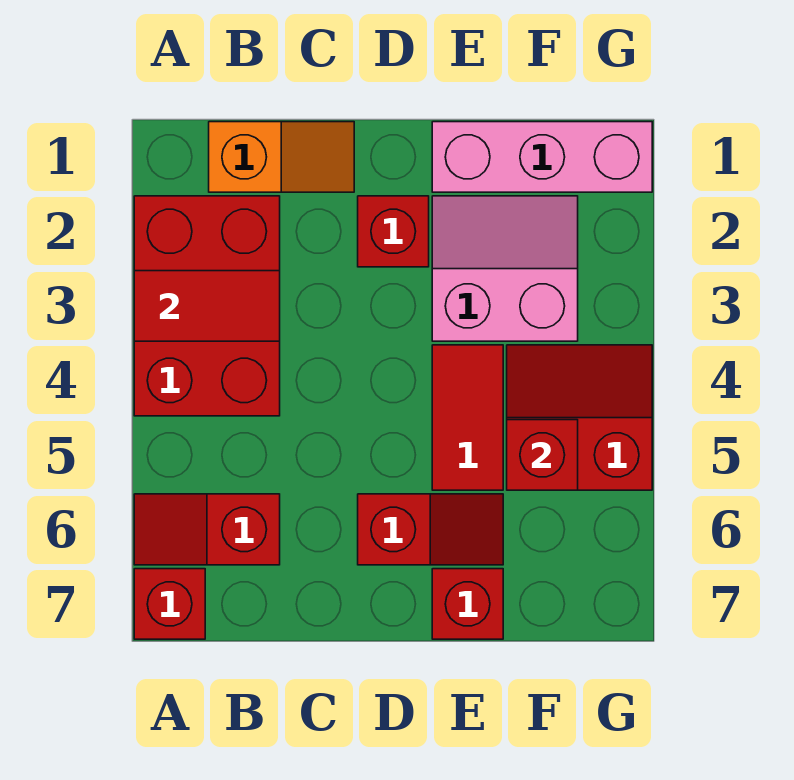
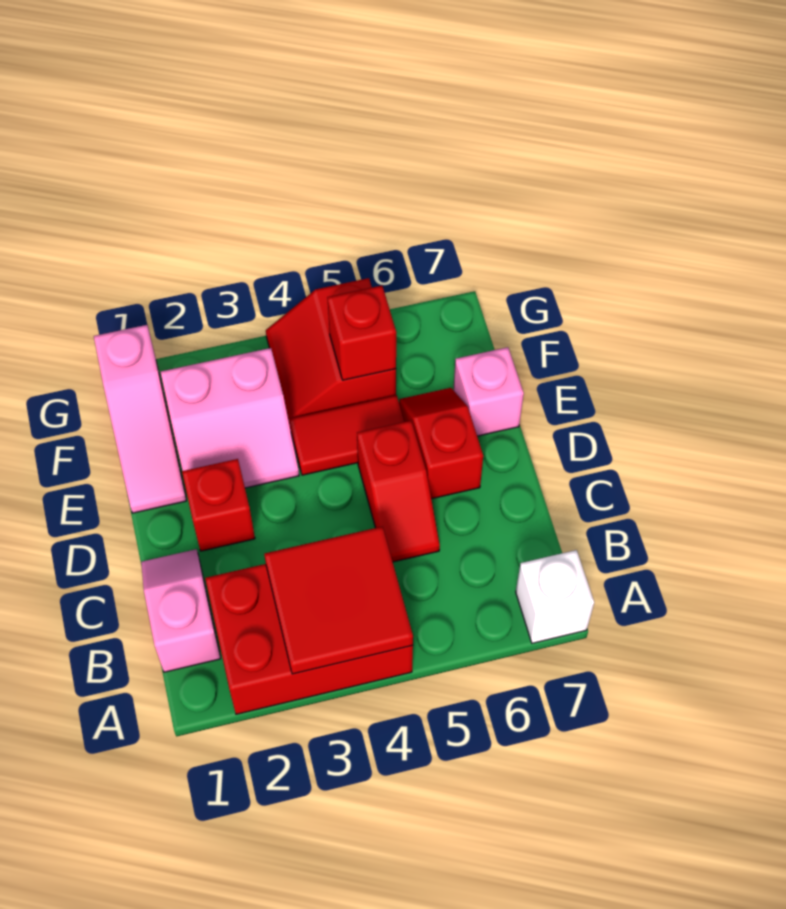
red 1x2 tile [134,271,280,341] -> red 2x2 tile [264,527,413,674]
red 1x2 slope [134,494,280,565] -> red 1x2 slope moved to [357,421,440,562]
red 1x1 brick [134,569,205,639] -> white 1x1 brick [516,550,594,643]
orange 1x2 slope [209,122,354,192] -> pink 1x2 slope [141,549,221,672]
pink 1x3 brick [432,122,652,192] -> pink 1x3 slope [94,325,186,513]
pink 2x2 slope [432,196,578,341] -> pink 2x2 slope turned to [161,348,299,488]
red 1x1 brick [432,569,503,639] -> pink 1x1 brick [453,347,524,436]

